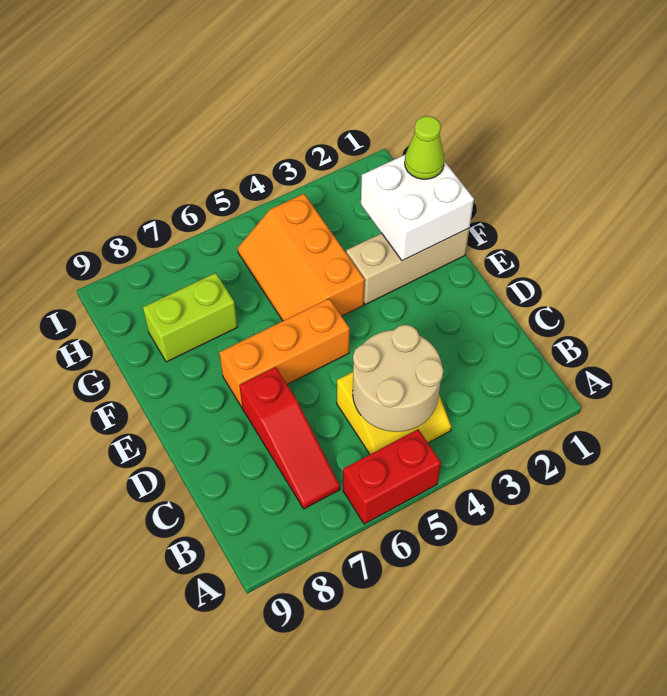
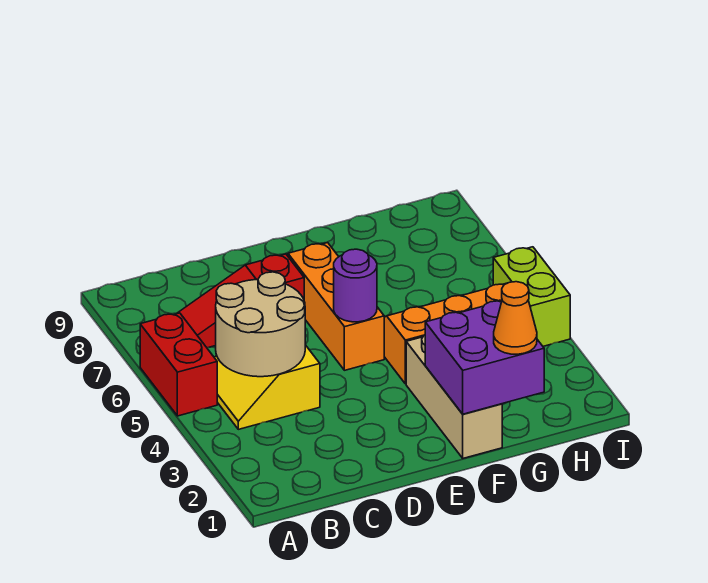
none -> purple 1x1 round brick [334,249,377,322]
white 2x2 brick [361,154,474,261] -> purple 2x2 brick [425,301,544,414]
lime 1x1 cone [405,116,444,179] -> orange 1x1 cone [494,282,537,354]
lime 1x2 brick [143,273,237,362] -> lime 1x2 brick moved to [493,247,570,346]

